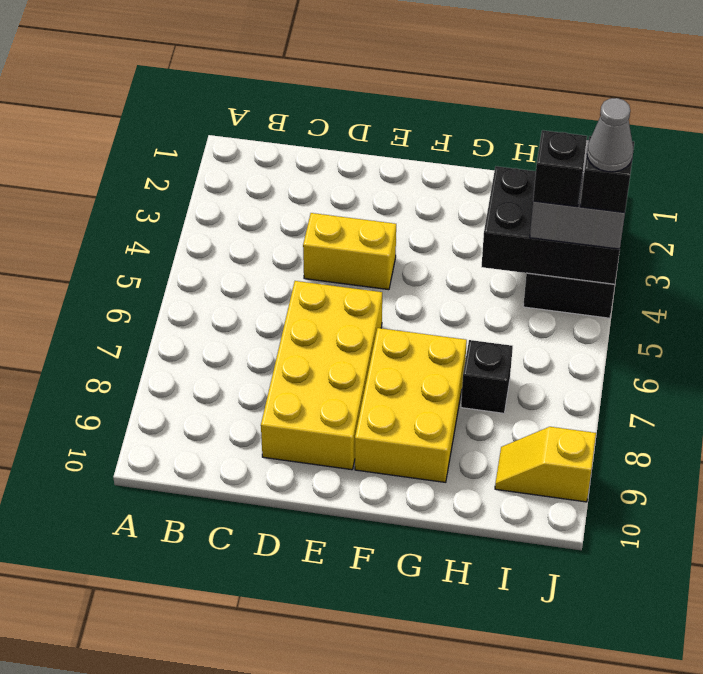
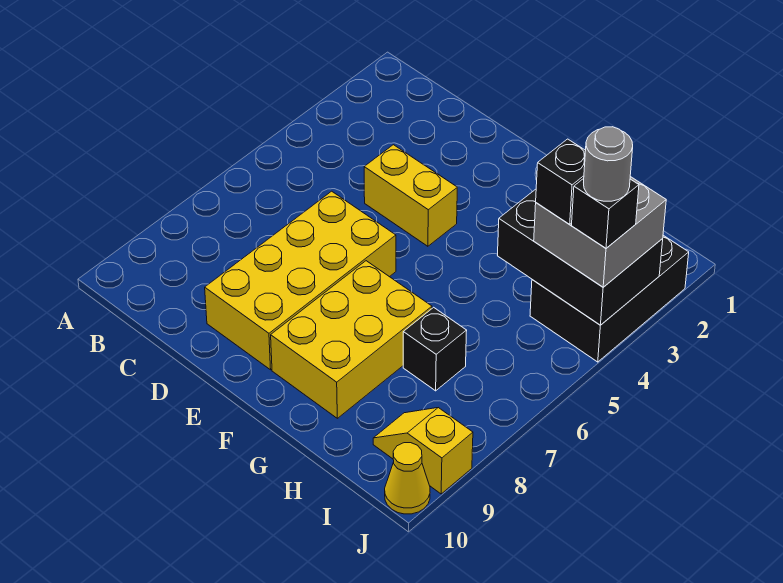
grey 1x1 cone [587,98,633,172] -> grey 1x1 round brick [584,127,633,201]
none -> yellow 1x1 cone [385,443,430,514]

